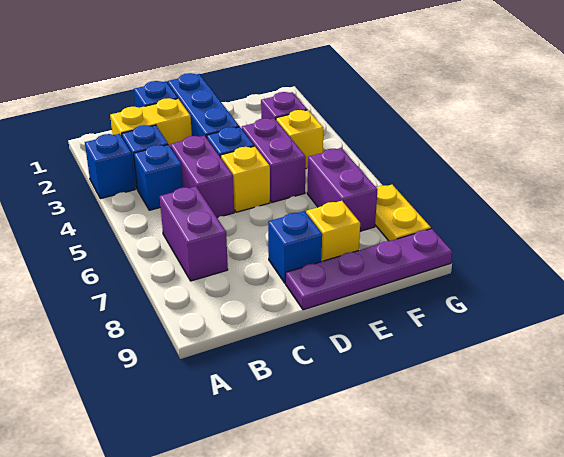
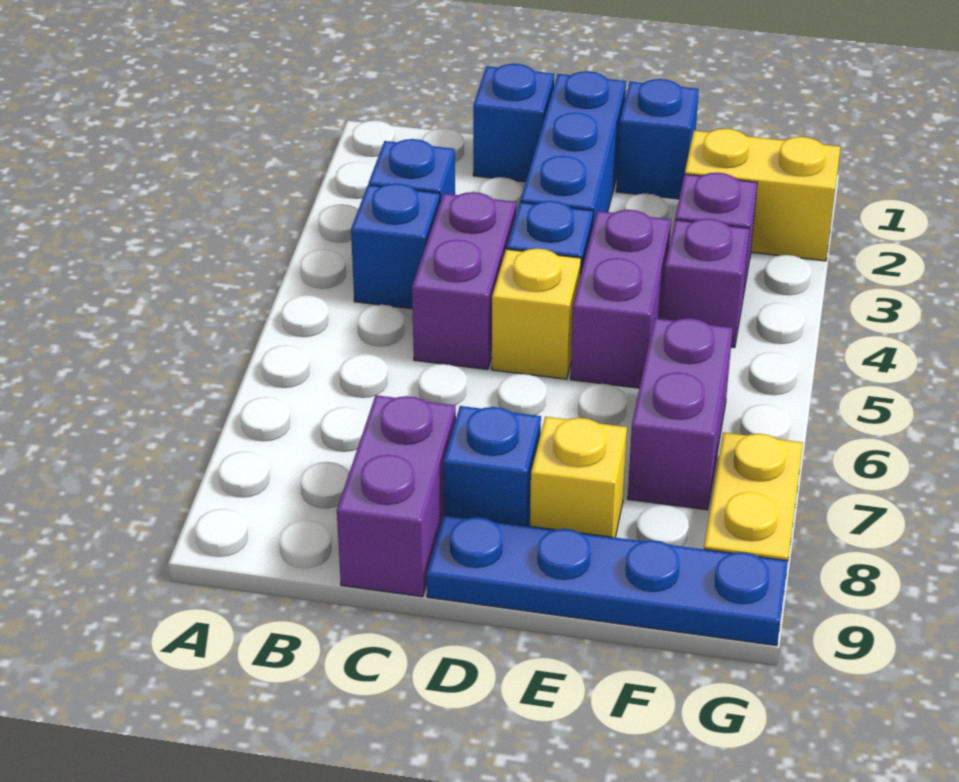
blue 1x1 brick [85,134,135,199] -> blue 1x1 brick moved to [616,79,699,199]
yellow 1x2 brick [110,98,192,147] -> yellow 1x2 brick moved to [685,129,840,261]
purple 1x2 brick [160,186,228,281] -> purple 1x2 brick moved to [337,395,456,597]
purple 1x4 plate [286,229,452,310] -> blue 1x4 plate [427,515,788,646]
yellow 1x1 brick [276,110,323,169] -> purple 1x1 brick [662,219,750,348]

